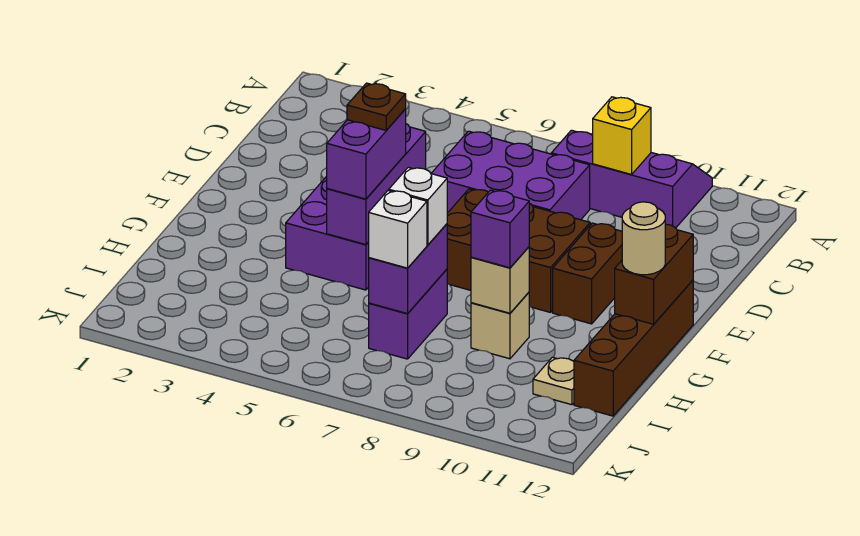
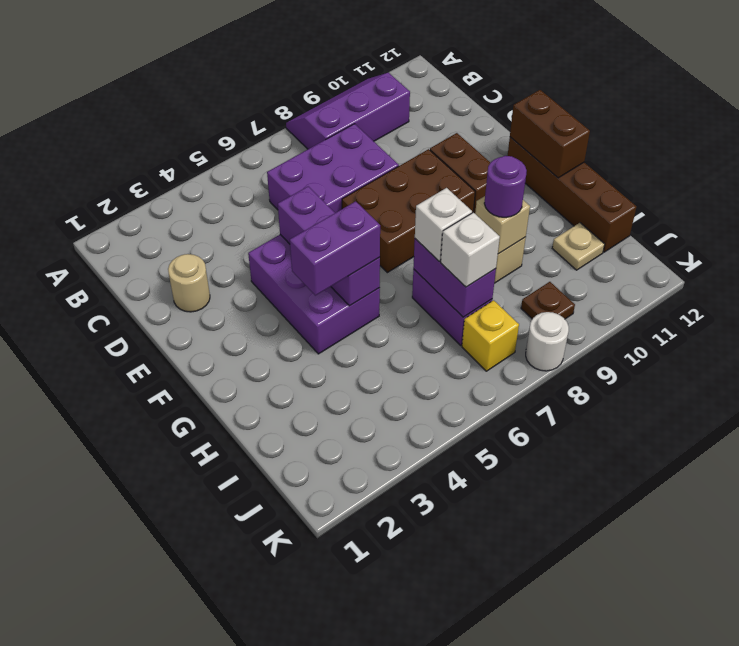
yellow 1x1 brick [593,97,651,174] -> yellow 1x1 brick moved to [462,300,519,371]
purple 1x2 brick [327,109,406,199] -> purple 1x2 brick turned to [290,201,380,296]
brown 1x1 plate [347,83,406,130] -> brown 1x1 plate moved to [521,282,575,319]
tan 1x1 round brick [622,202,665,275] -> tan 1x1 round brick moved to [168,254,210,312]
purple 1x1 brick [471,190,529,268] -> purple 1x1 round brick [484,156,527,217]
none -> white 1x1 round brick [526,312,569,371]

